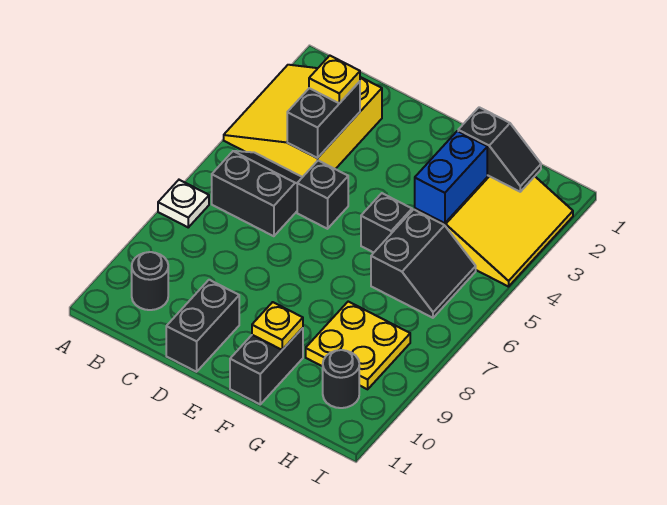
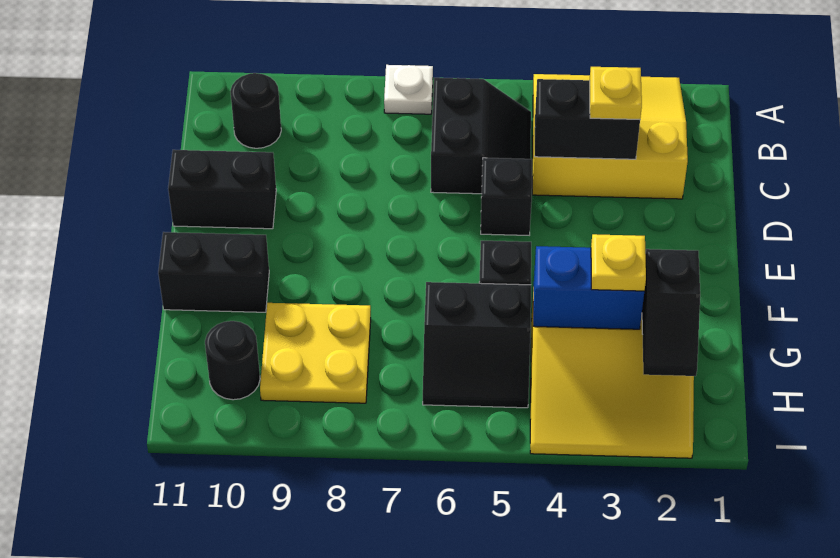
yellow 1x1 plate [252,302,303,350] -> yellow 1x1 plate moved to [591,234,646,291]

